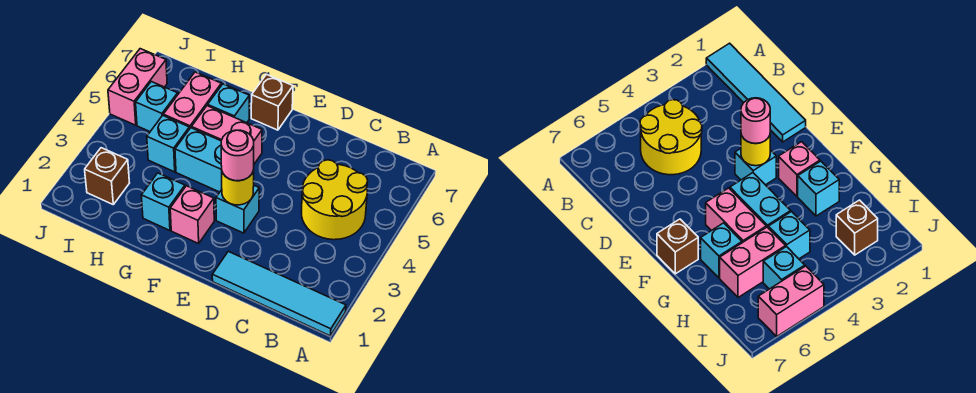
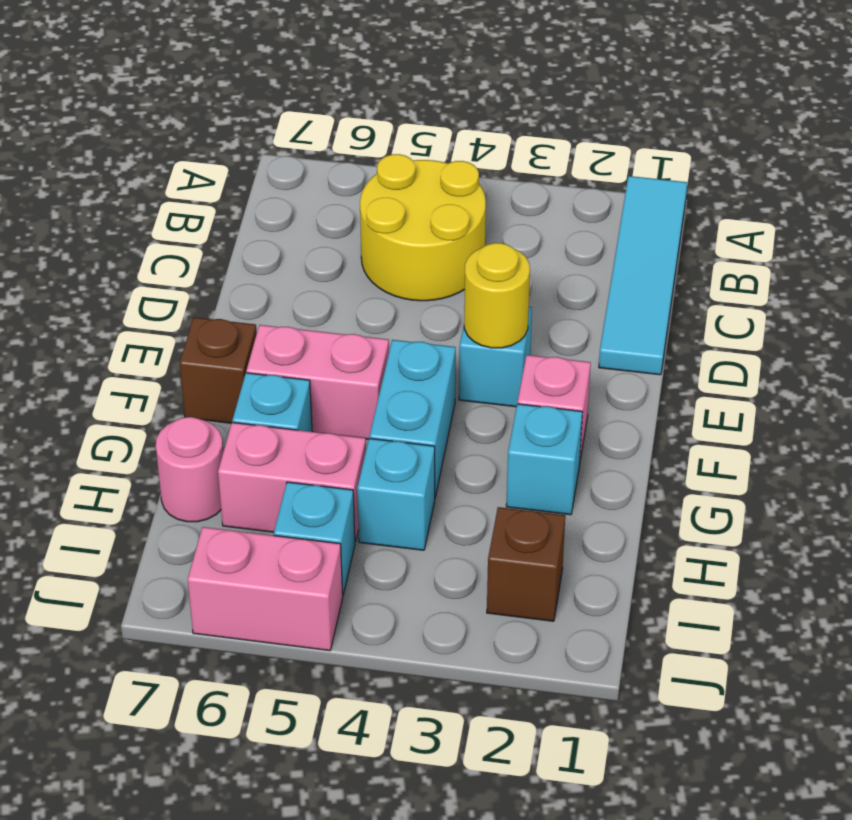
pink 1x1 round brick [221,130,254,181] -> pink 1x1 round brick moved to [156,417,223,522]
pink 1x2 brick [192,106,262,164] -> pink 1x2 brick turned to [246,325,389,439]

